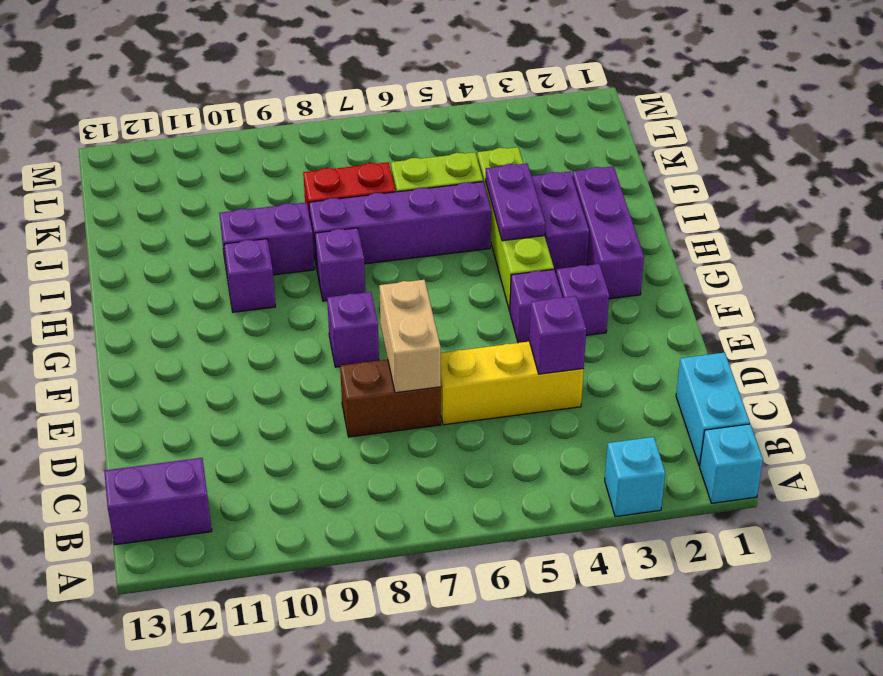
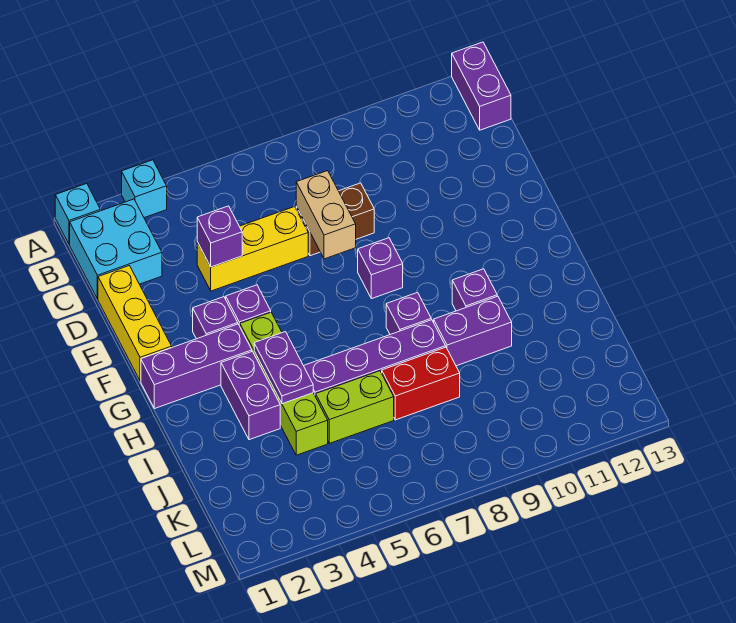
cyan 1x2 brick [676,353,750,466] -> cyan 2x2 brick [70,199,162,299]
purple 1x2 brick [104,458,212,545] -> purple 1x2 brick turned to [452,42,511,130]
none -> yellow 1x3 brick [98,266,172,381]
purple 1x3 brick [572,166,644,299] -> purple 1x3 brick turned to [141,324,252,409]

